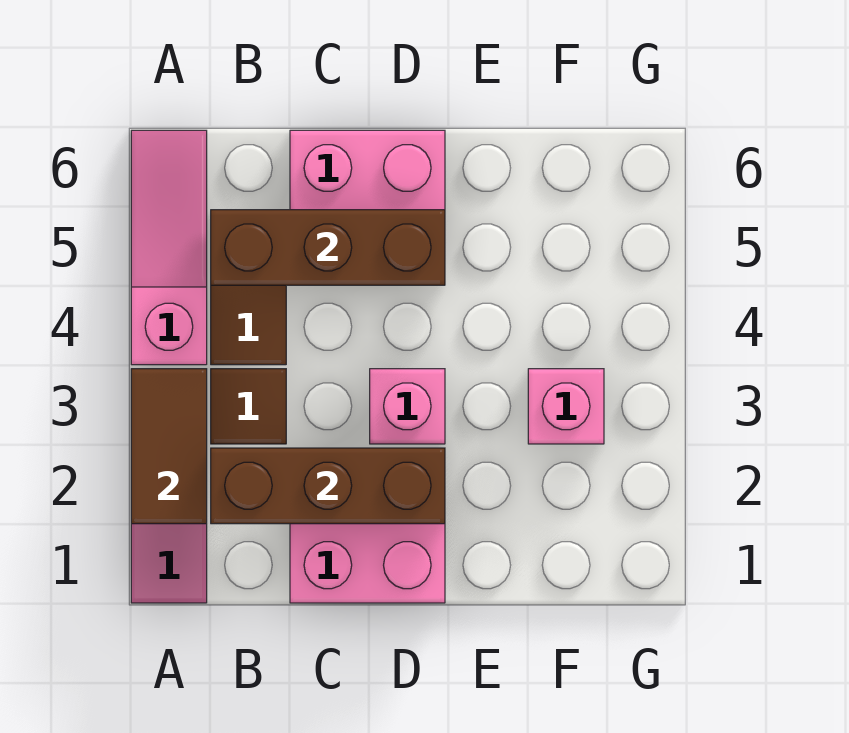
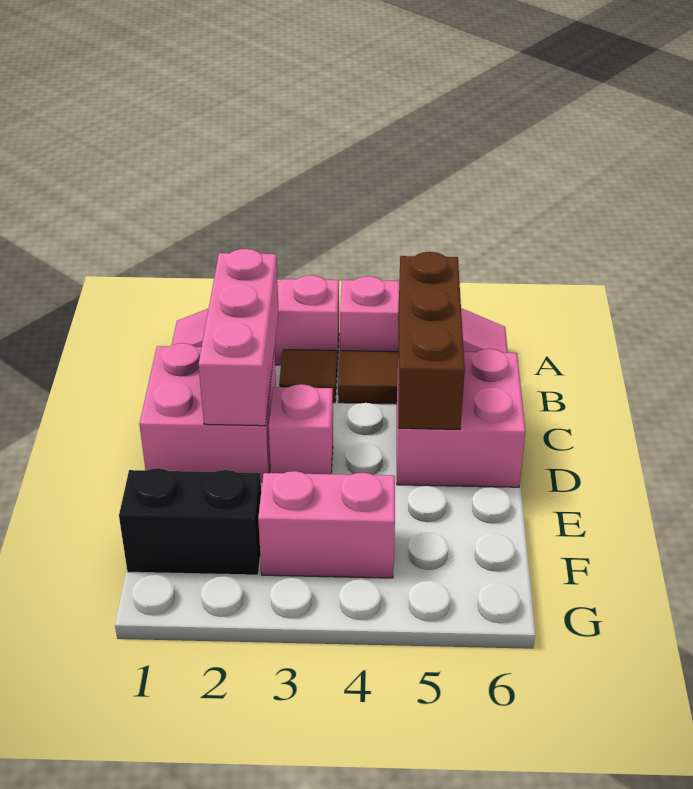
brown 1x2 tile [131,369,207,524] -> none
brown 1x3 brick [211,448,445,524] -> pink 1x3 brick [199,249,279,426]
none -> black 1x2 brick [119,468,261,575]
pink 1x1 brick [528,369,604,444] -> pink 1x2 brick [258,471,395,578]

